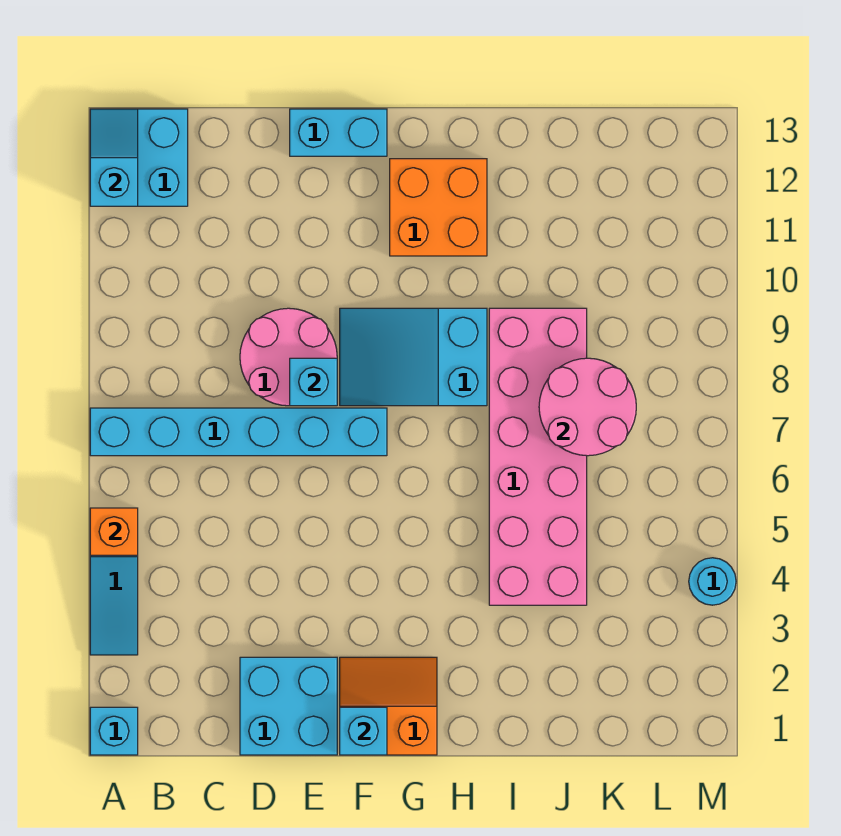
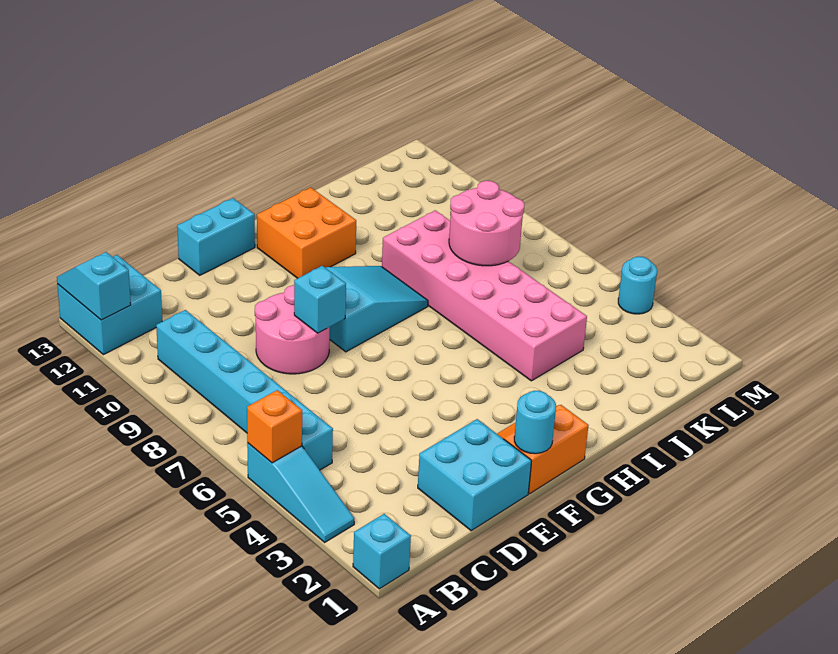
cyan 1x6 brick [90,408,387,456] -> cyan 1x6 brick turned to [156,310,333,470]
cyan 1x1 brick [340,707,387,755] -> cyan 1x1 round brick [514,391,556,454]
cyan 2x3 slope [340,308,487,406] -> cyan 2x3 slope turned to [326,266,428,352]

